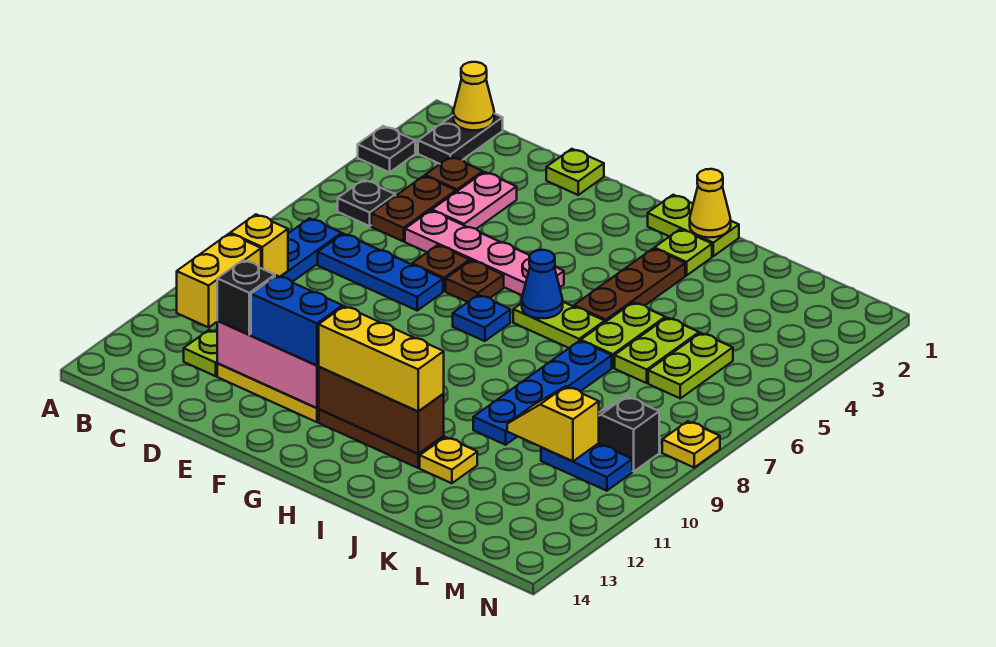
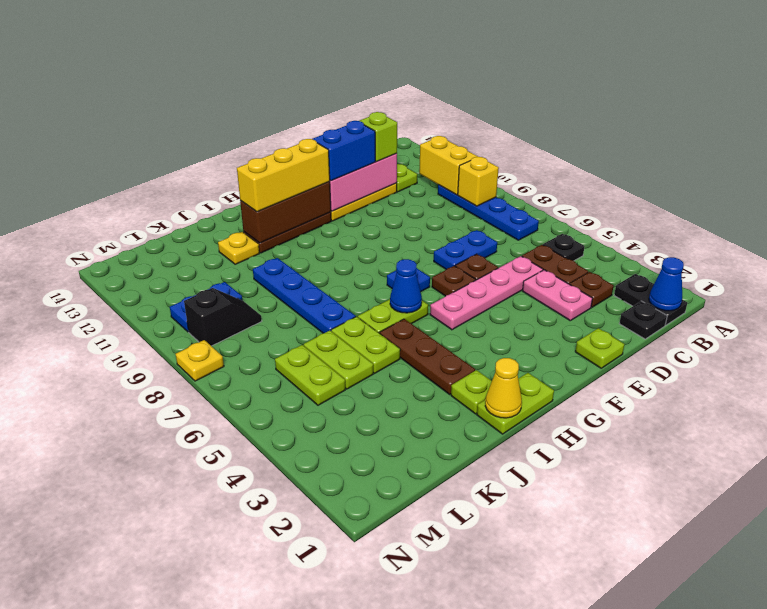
black 1x1 plate [358,126,415,172] -> black 1x1 plate moved to [619,301,667,339]
yellow 1x1 cone [453,62,494,130] -> blue 1x1 cone [649,257,684,311]
blue 1x3 plate [318,234,443,310] -> blue 1x2 plate [434,230,497,269]
black 1x1 brick [217,260,275,335] -> lime 1x1 brick [359,112,397,162]
yellow 1x2 slope [507,386,599,461] -> none

